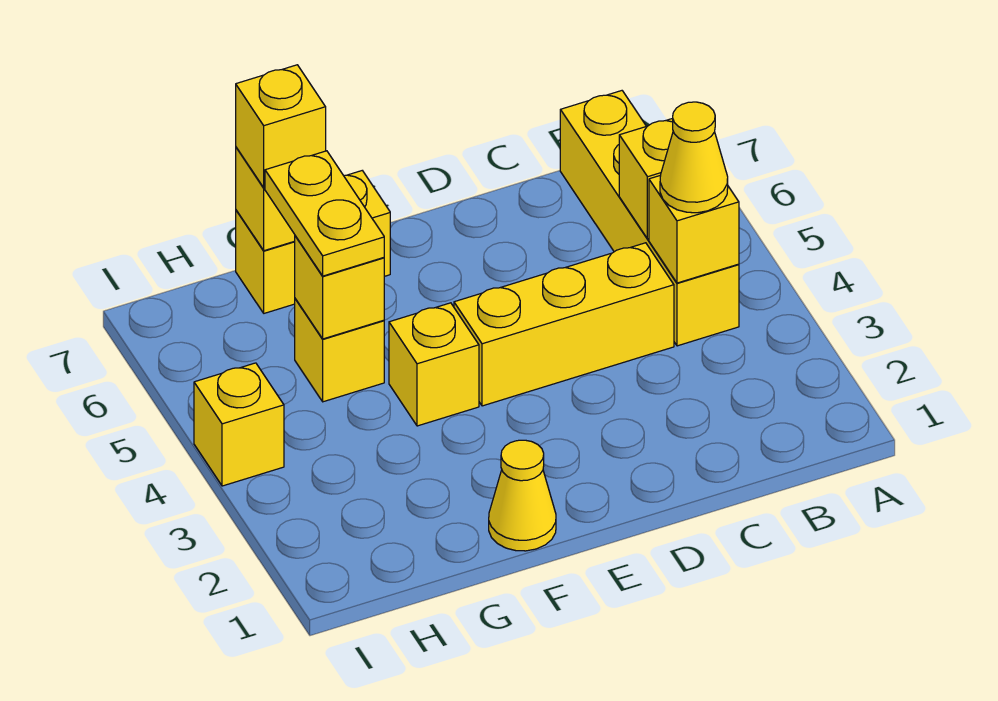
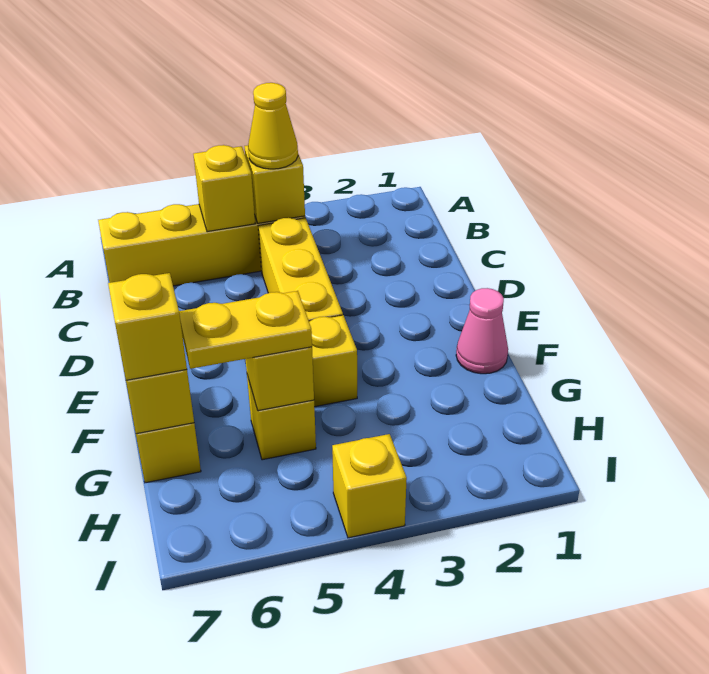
yellow 1x1 cone [489,440,556,551] -> pink 1x1 cone [456,288,508,374]

